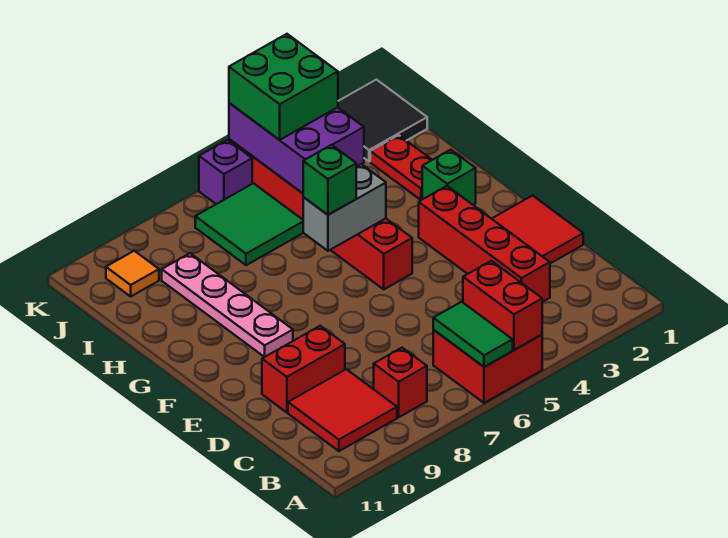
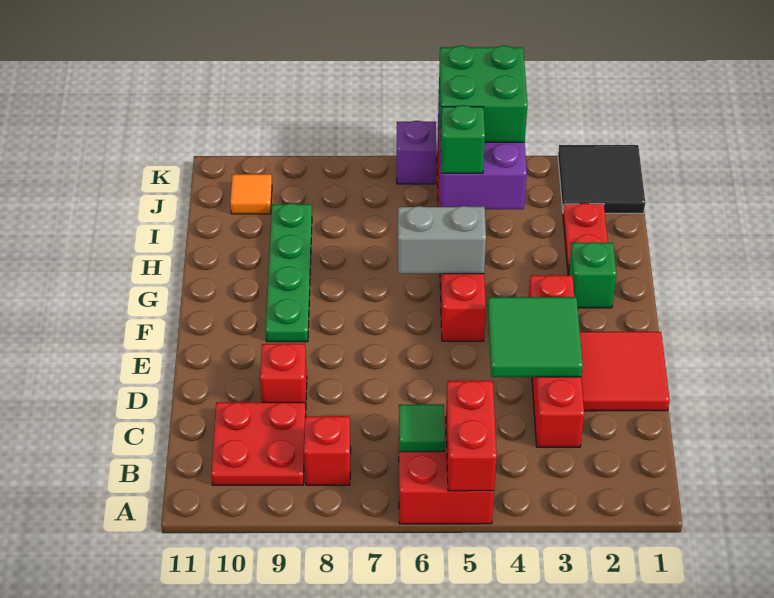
green 1x2 tile [433,302,513,367] -> green 1x1 tile [399,404,445,452]
red 2x2 tile [288,369,397,451] -> red 2x2 plate [211,402,306,485]
red 1x2 brick [262,326,345,412] -> red 1x1 brick [260,344,307,408]
pink 1x4 plate [162,253,293,357] -> green 1x4 plate [265,203,312,342]
green 1x1 brick [303,145,356,215] -> green 1x1 brick moved to [441,105,485,173]
green 2x2 tile [195,183,303,265] -> green 2x2 tile moved to [488,297,583,377]

